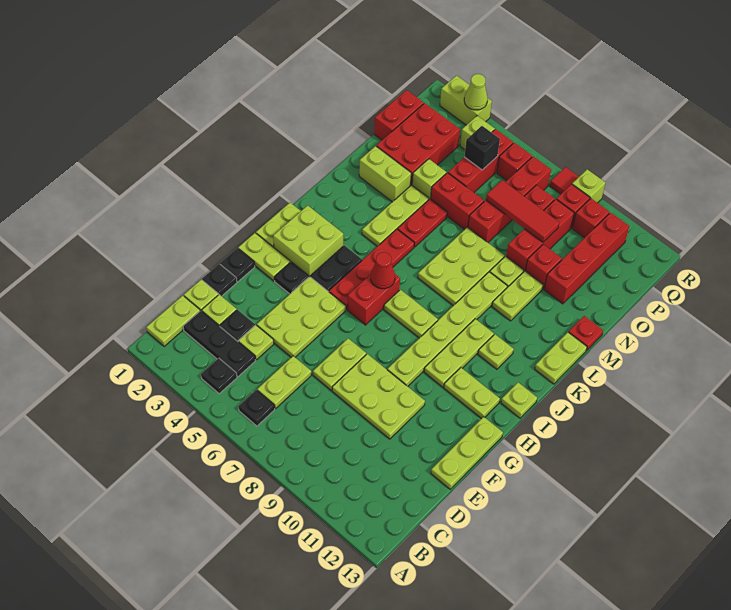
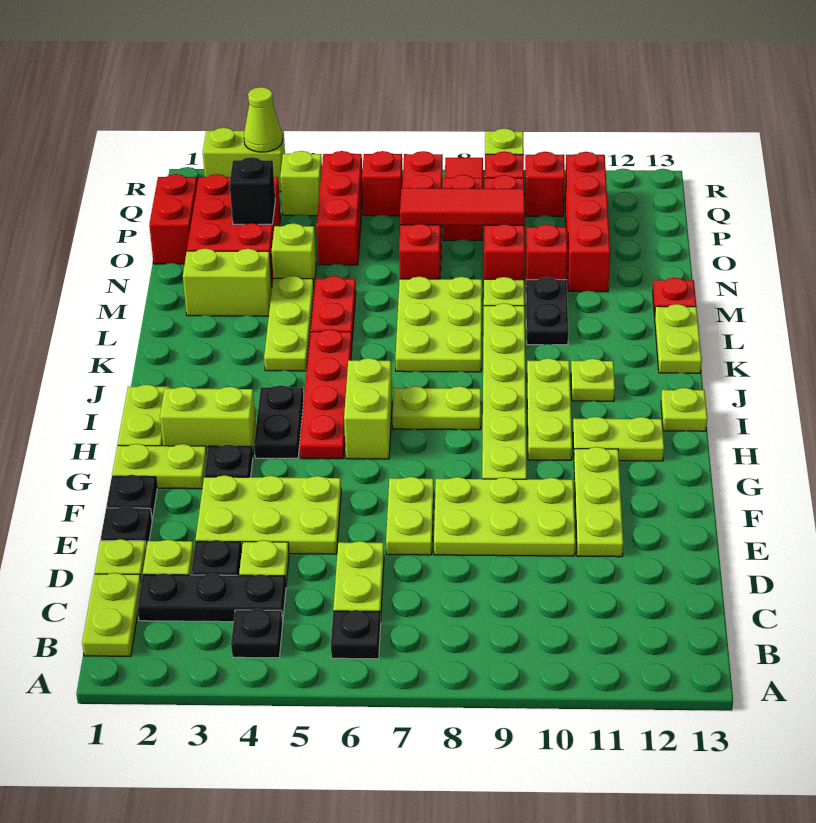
lime 2x3 plate [257,276,346,357] -> lime 2x3 plate turned to [196,475,341,554]
lime 1x3 plate [431,417,503,489] -> lime 1x3 plate moved to [574,447,623,557]
lime 2x2 brick [273,205,343,276] -> lime 1x2 brick [160,386,256,457]
red 1x2 brick [348,274,400,325] -> lime 1x2 brick [344,358,392,459]
red 1x1 cone [371,252,395,289] -> none
lime 1x2 plate [492,271,543,321] -> black 1x2 plate [526,277,568,345]
red 1x2 brick [431,173,484,230] -> none
black 1x1 brick [464,126,500,170] -> black 1x1 brick moved to [230,157,275,224]

